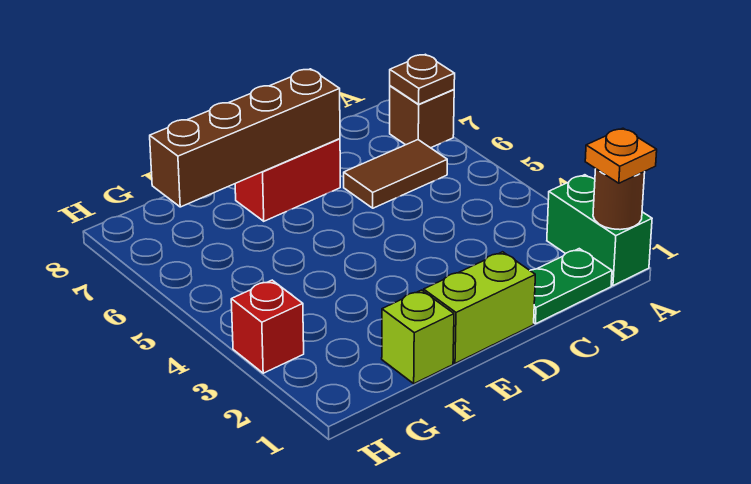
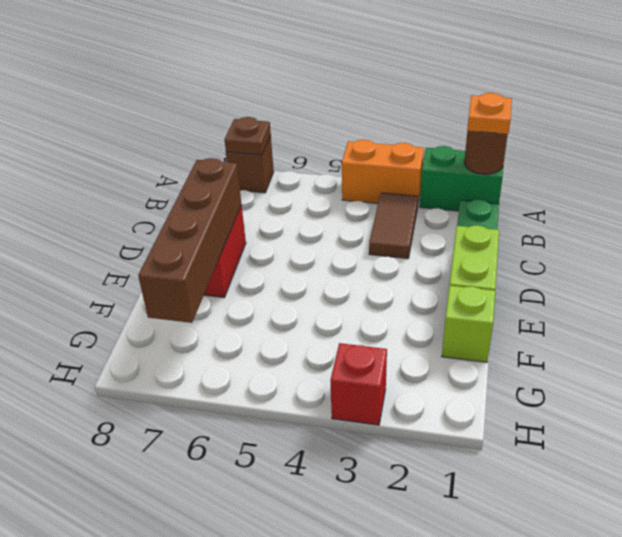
none -> orange 1x2 brick [342,140,424,203]
brown 1x2 tile [344,140,447,208] -> brown 1x2 tile moved to [369,193,418,259]

